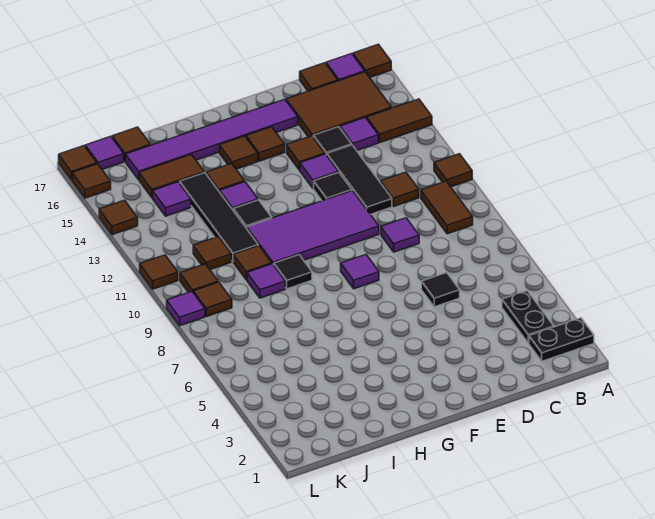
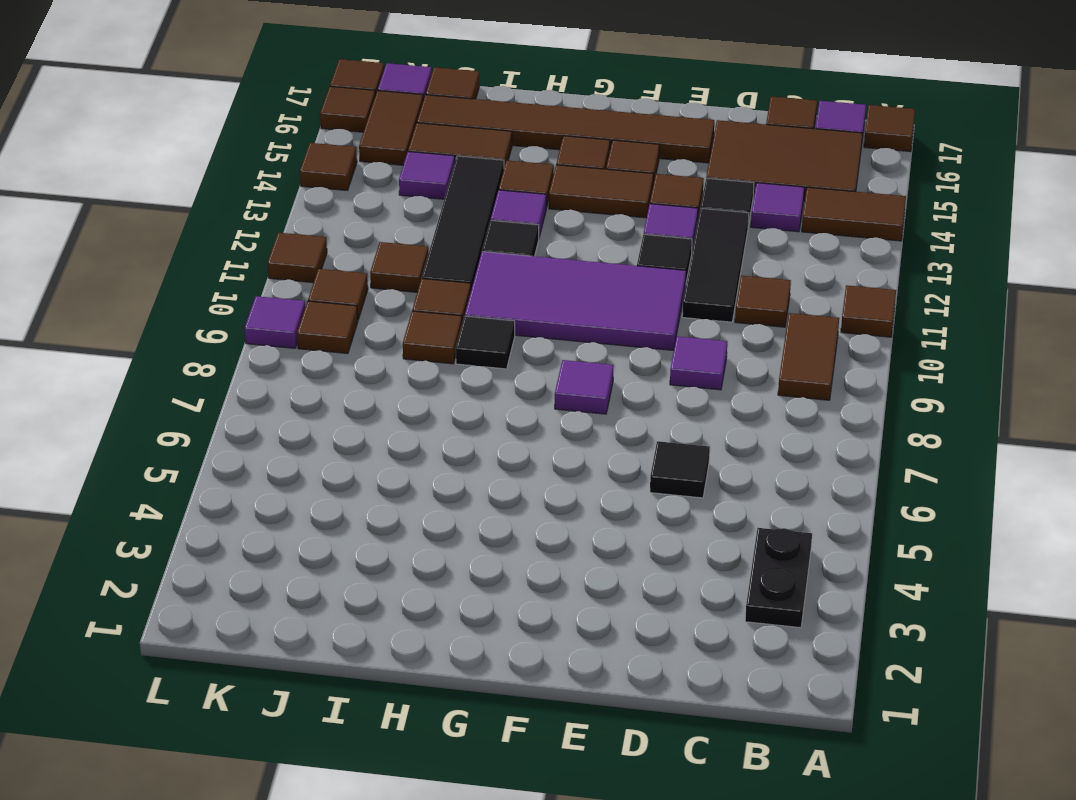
black 1x2 plate [529,318,594,361] -> none
purple 1x6 tile [126,99,298,180] -> brown 1x6 tile [417,95,714,163]
none -> brown 1x2 tile [549,165,653,218]
purple 1x1 tile [247,264,285,298] -> brown 1x1 tile [403,311,462,364]
none -> brown 1x2 tile [359,91,423,165]

